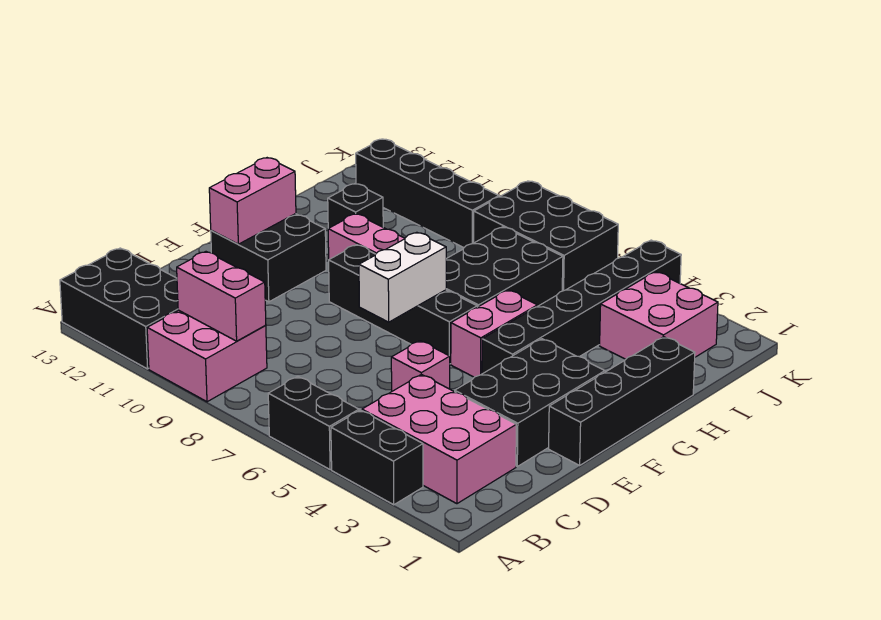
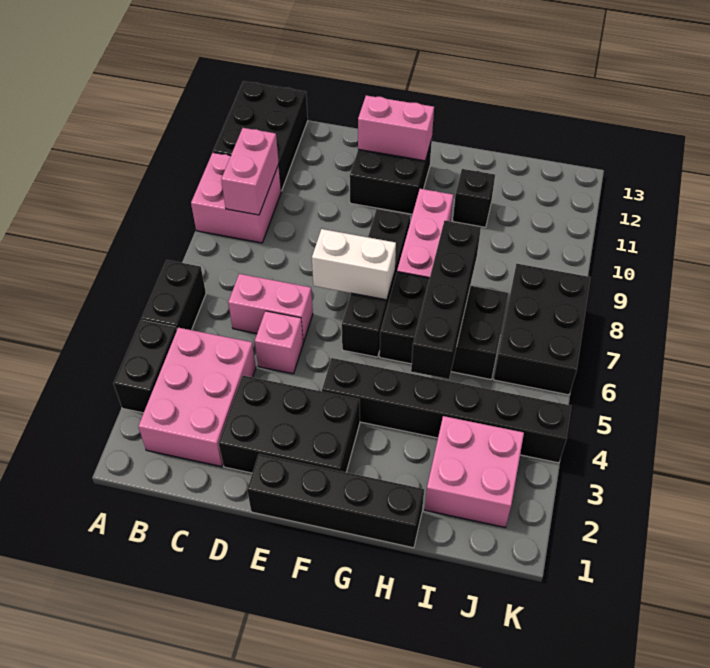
pink 1x2 brick [451,290,537,377] -> pink 1x2 brick moved to [228,274,313,343]
black 1x4 brick [356,139,499,248] -> black 1x4 brick moved to [411,221,481,379]

